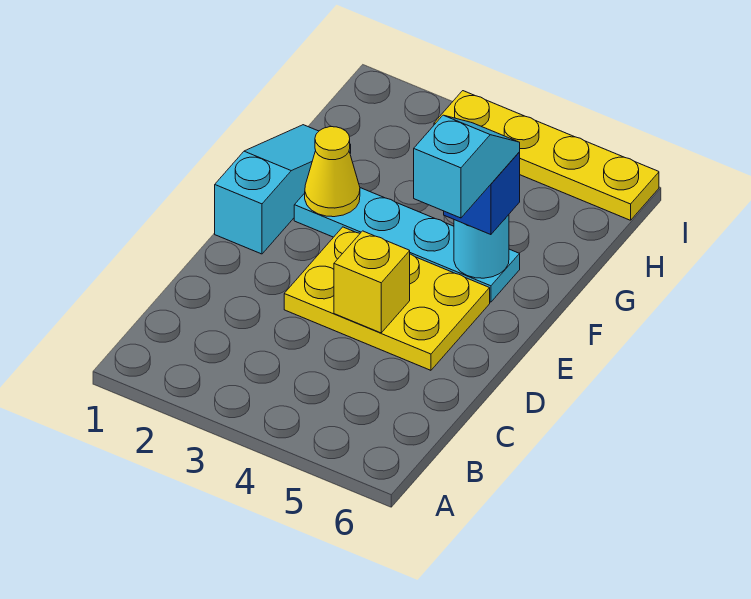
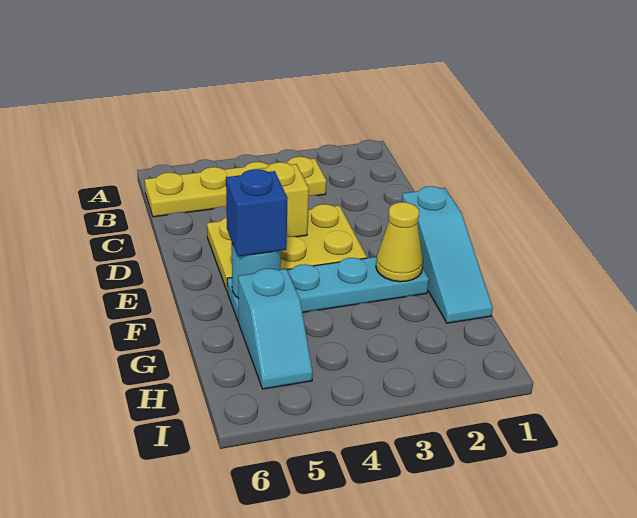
cyan 1x2 slope [414,115,520,218] -> cyan 1x2 slope moved to [238,268,313,389]
yellow 1x4 plate [434,91,659,220] -> yellow 1x4 plate moved to [145,157,326,217]

